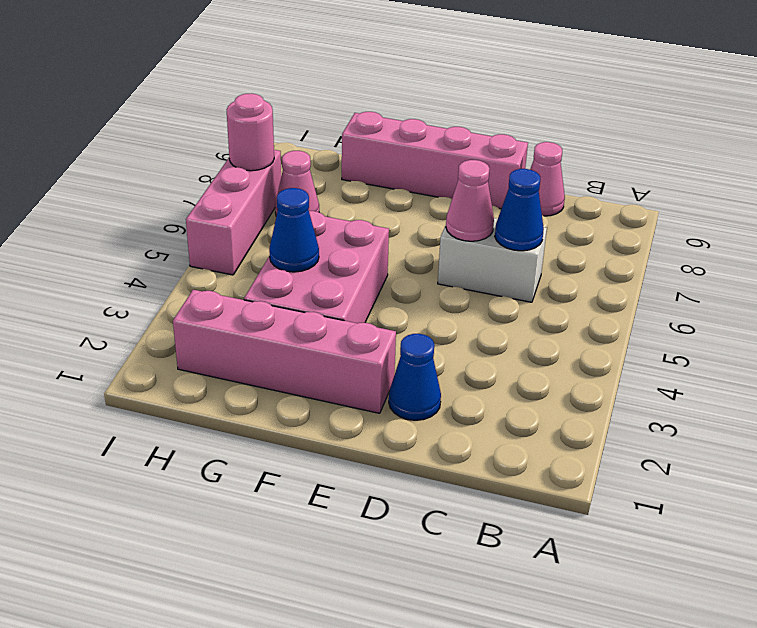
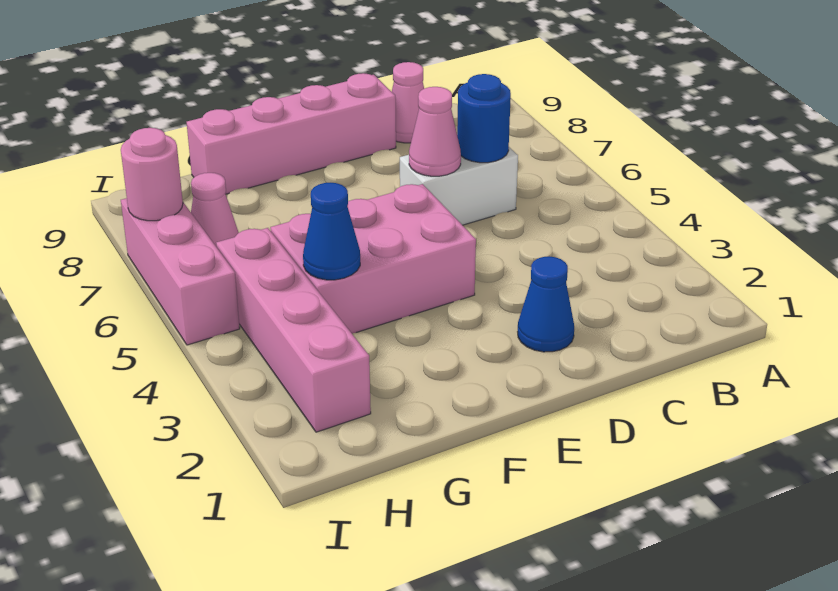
blue 1x1 cone [495,169,544,251] -> blue 1x1 round brick [457,74,511,163]
pink 1x4 brick [173,290,396,413] -> pink 1x4 brick turned to [216,228,371,432]
pink 2x3 brick [244,211,389,323] -> pink 2x3 brick turned to [270,184,476,334]

